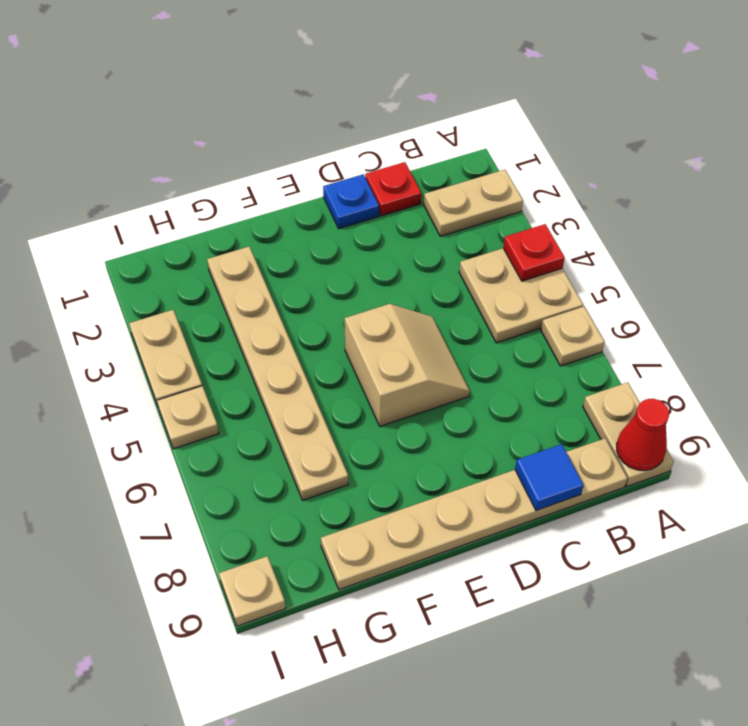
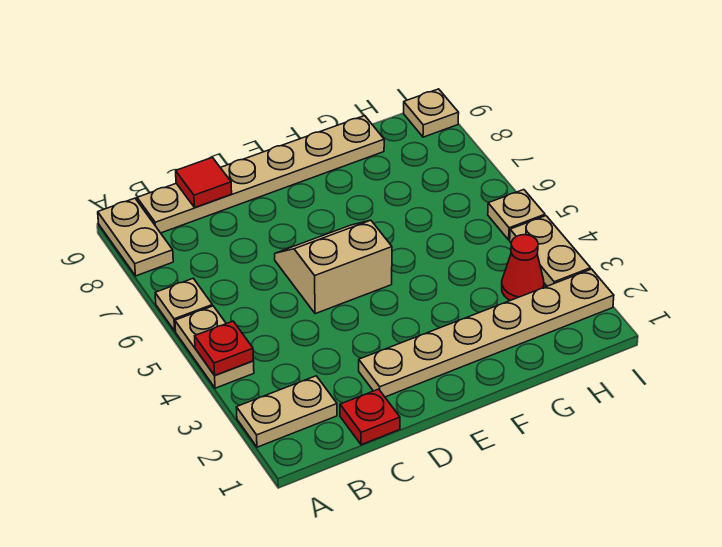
tan 2x2 plate [459,248,583,343] -> tan 1x2 plate [175,306,254,388]
red 1x1 cone [617,399,669,471] -> red 1x1 cone moved to [502,235,544,301]
blue 1x1 tile [515,444,584,510] -> red 1x1 tile [176,157,232,208]
blue 1x1 plate [323,175,379,229] -> none
tan 2x2 slope [345,304,470,426] -> tan 2x2 slope turned to [275,220,392,314]
tan 1x6 plate [207,247,348,500] -> tan 1x6 plate turned to [359,269,614,397]

